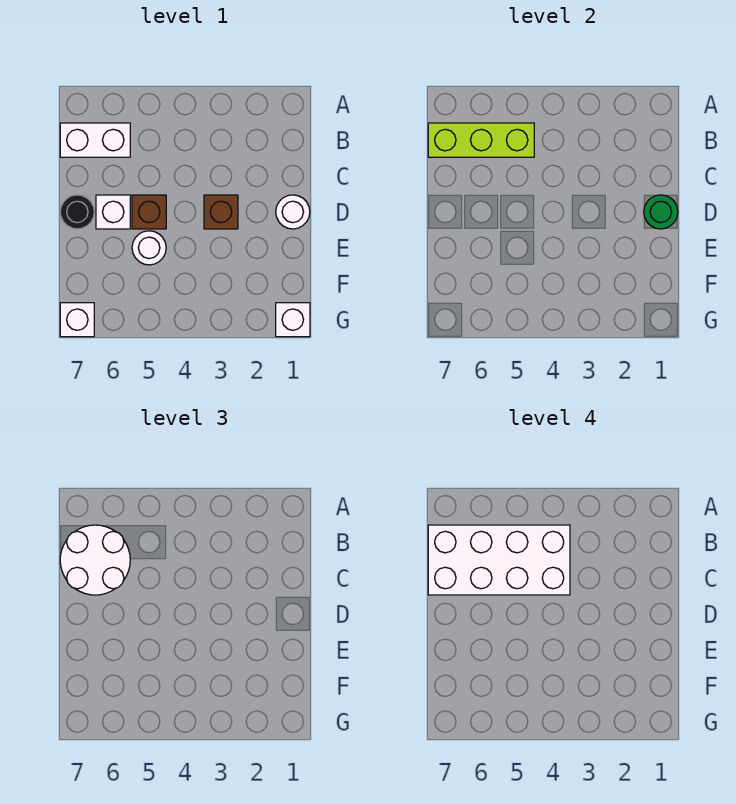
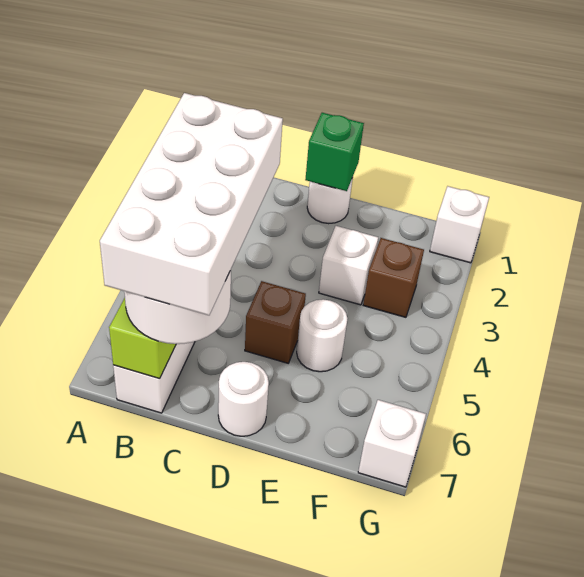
green 1x1 round brick [644,195,678,229] -> green 1x1 brick [305,113,364,191]
brown 1x1 brick [204,195,238,229] -> brown 1x1 brick moved to [363,238,424,317]
white 1x1 brick [96,195,130,229] -> white 1x1 brick moved to [319,226,378,305]
black 1x1 round brick [60,195,94,229] -> white 1x1 round brick [218,362,269,436]

